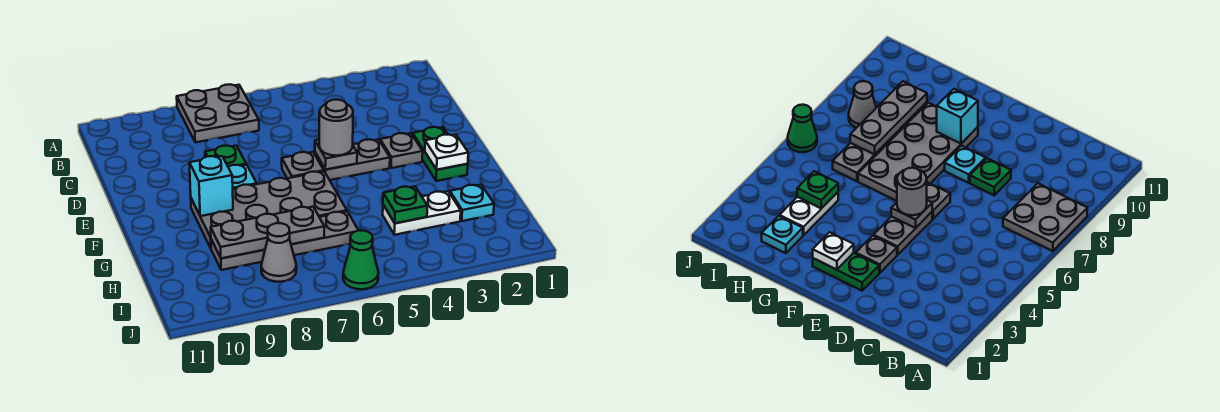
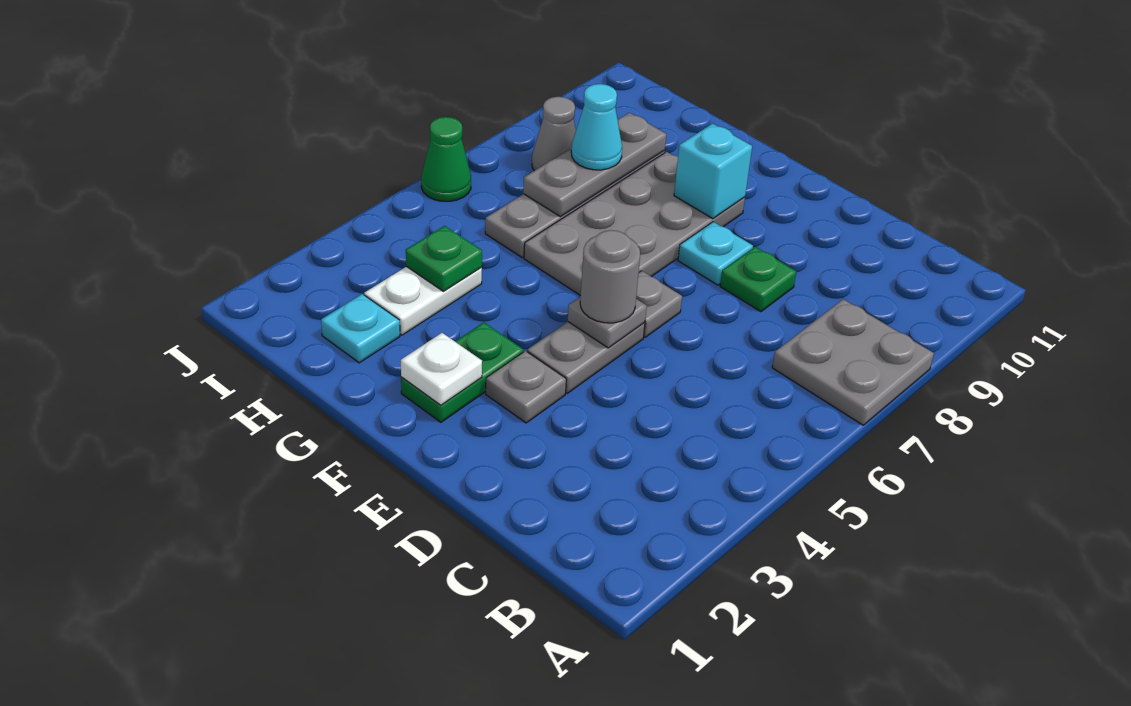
green 1x2 plate [413,127,468,181] -> green 1x2 plate turned to [401,322,523,422]
none -> cyan 1x1 cone [571,84,622,170]

